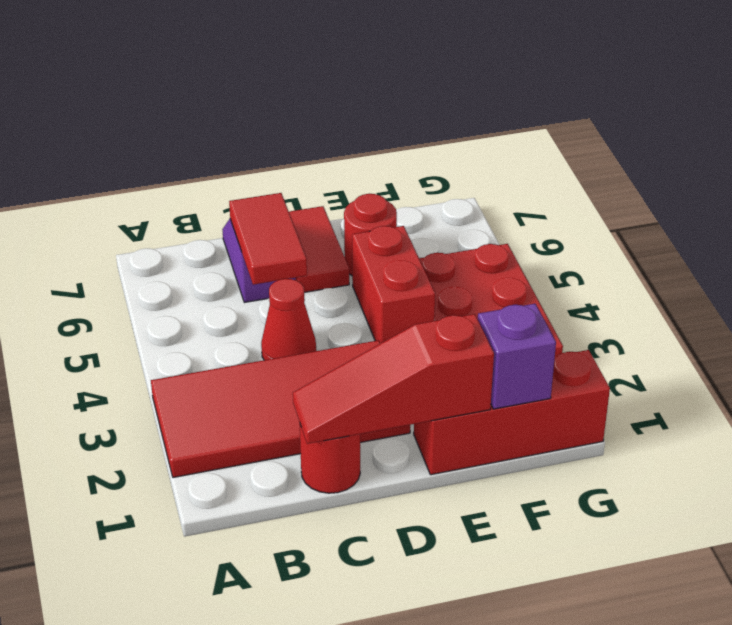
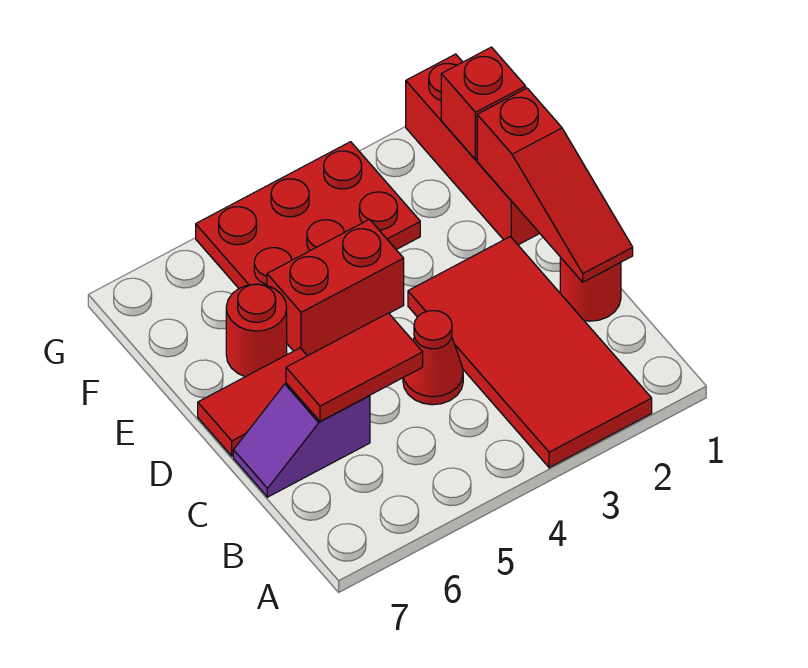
purple 1x1 brick [478,304,556,409] -> red 1x1 brick [441,47,526,160]

